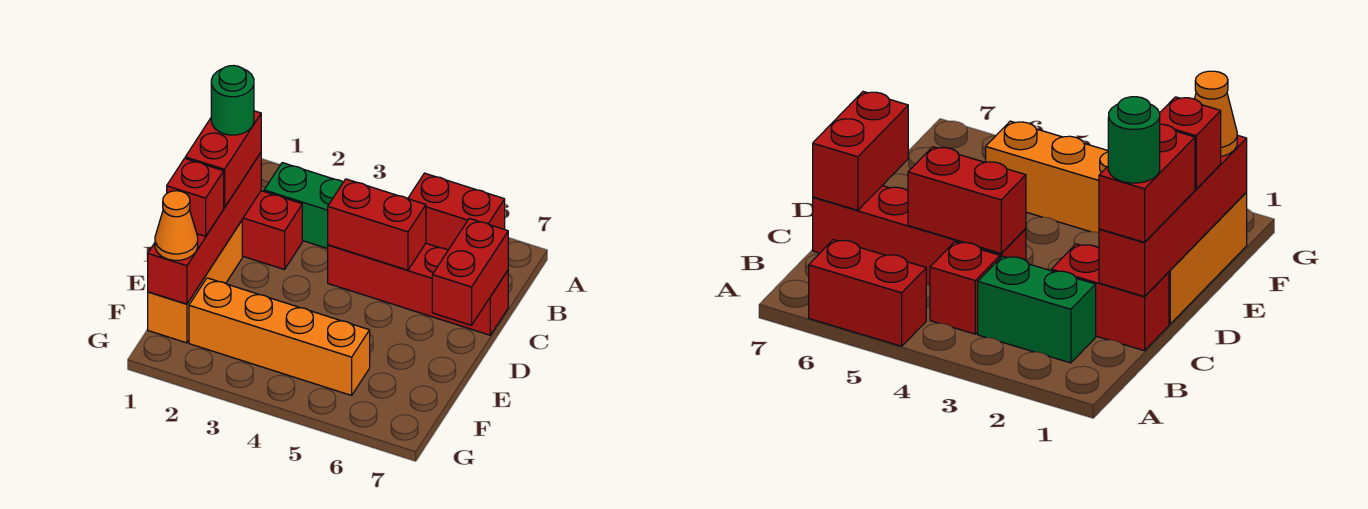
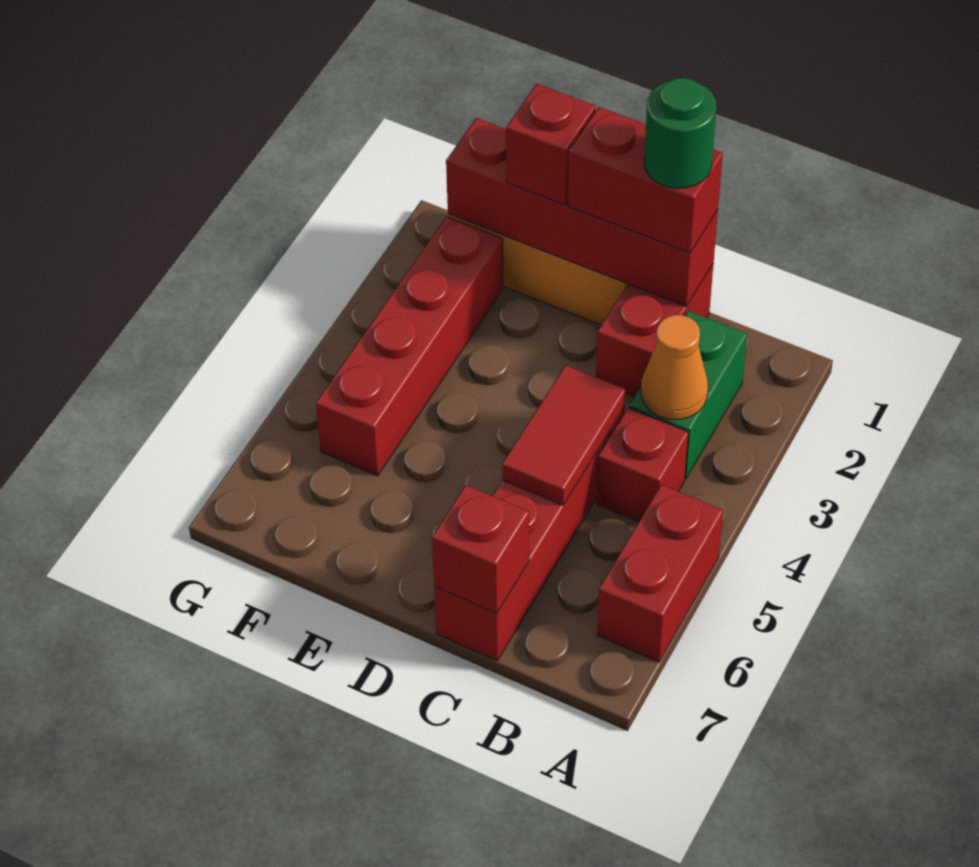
red 1x2 brick [328,179,426,270] -> red 1x2 tile [502,365,626,505]
red 1x2 brick [432,218,508,325] -> red 1x1 brick [432,485,529,613]
orange 1x1 cone [155,191,198,260] -> orange 1x1 cone moved to [641,315,708,419]
orange 1x4 brick [189,278,370,395] -> red 1x4 brick [316,217,503,476]

